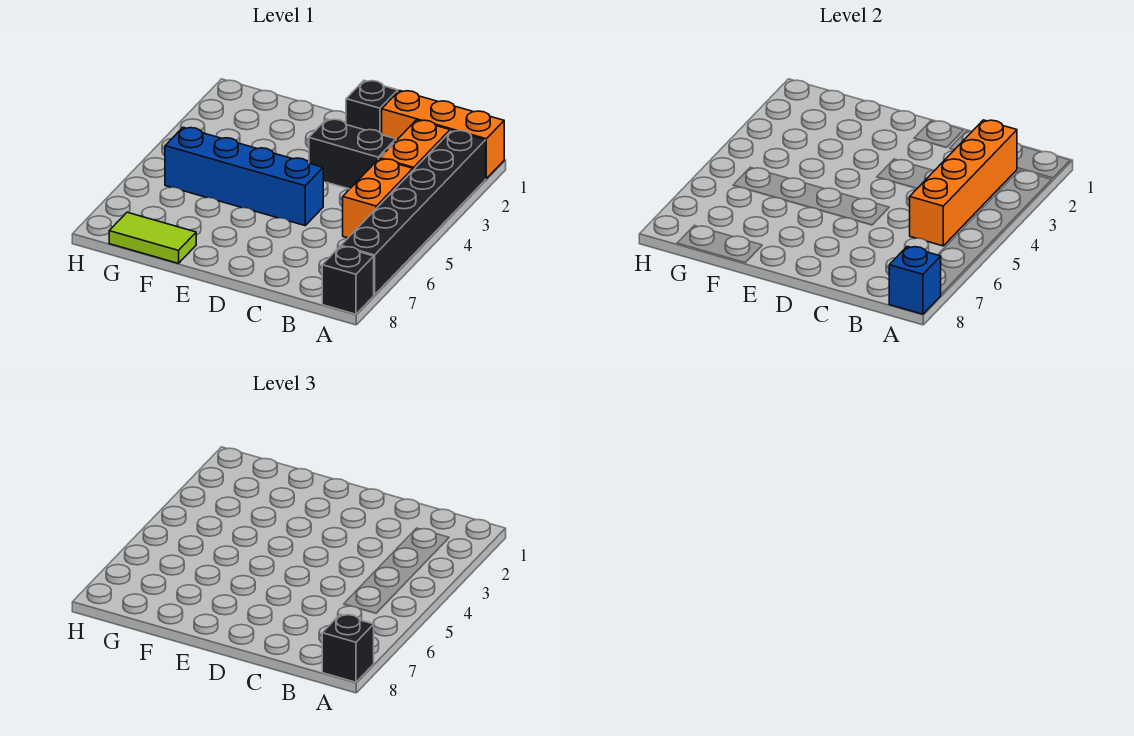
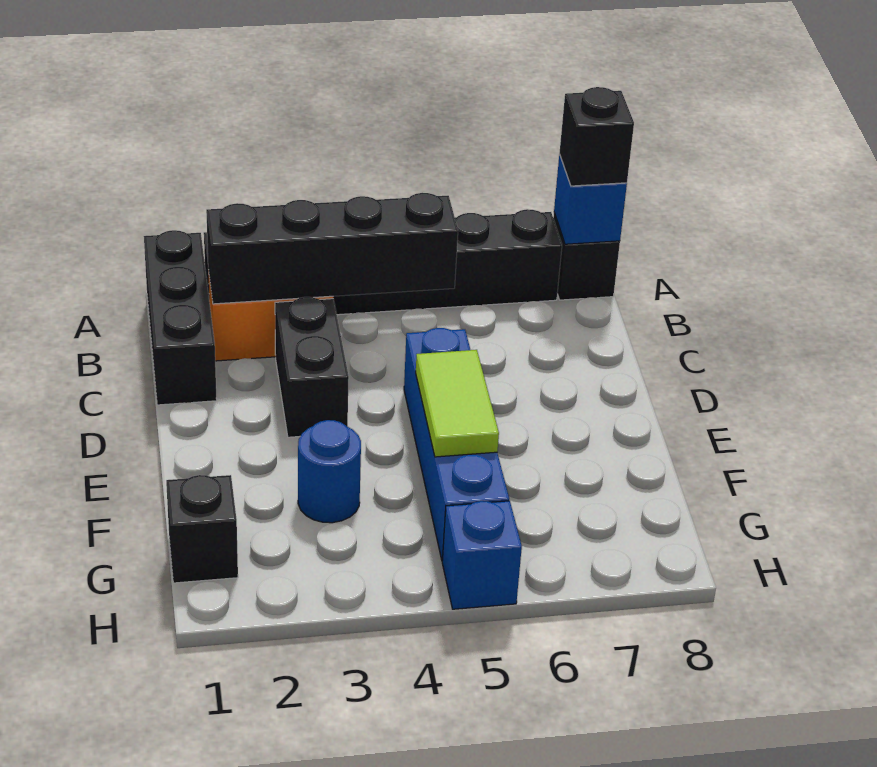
orange 1x3 brick [382,91,504,178] -> black 1x3 brick [144,230,217,405]
orange 1x4 brick [910,120,1017,246] -> black 1x4 brick [206,193,458,304]
orange 1x2 brick [343,159,413,238] -> none
black 1x1 brick [346,80,398,134] -> black 1x1 brick moved to [166,475,238,583]
none -> blue 1x1 round brick [298,420,361,523]
lime 1x2 tile [109,212,196,263] -> lime 1x2 tile moved to [416,350,499,457]
none -> blue 1x1 brick [442,501,522,609]

